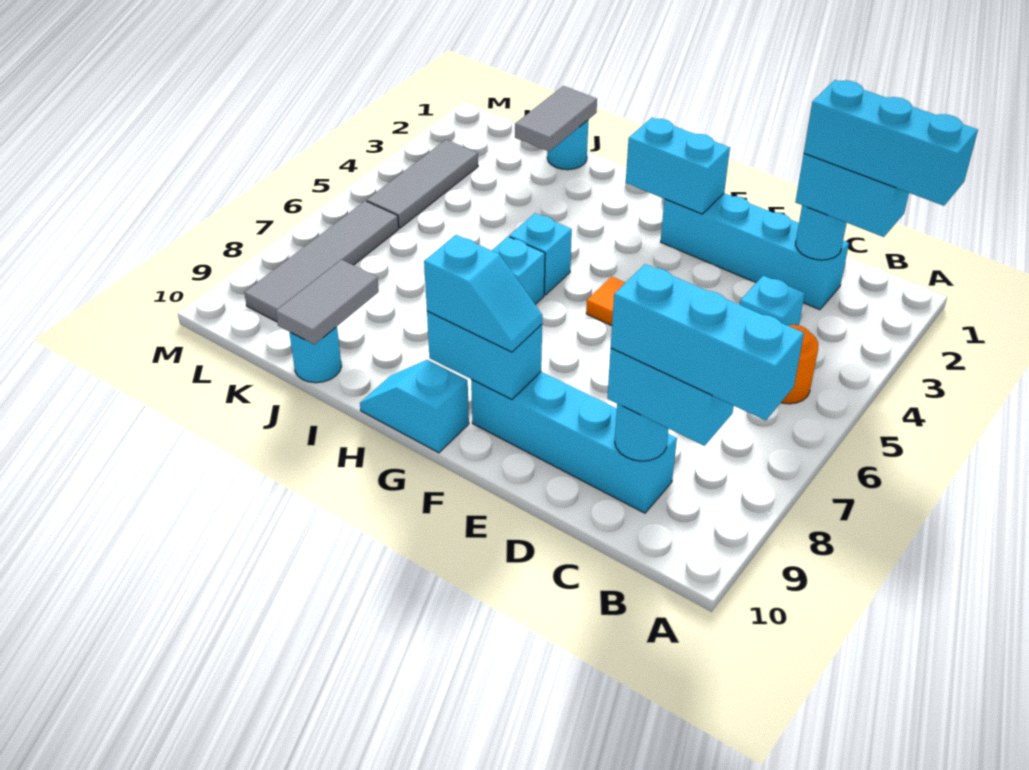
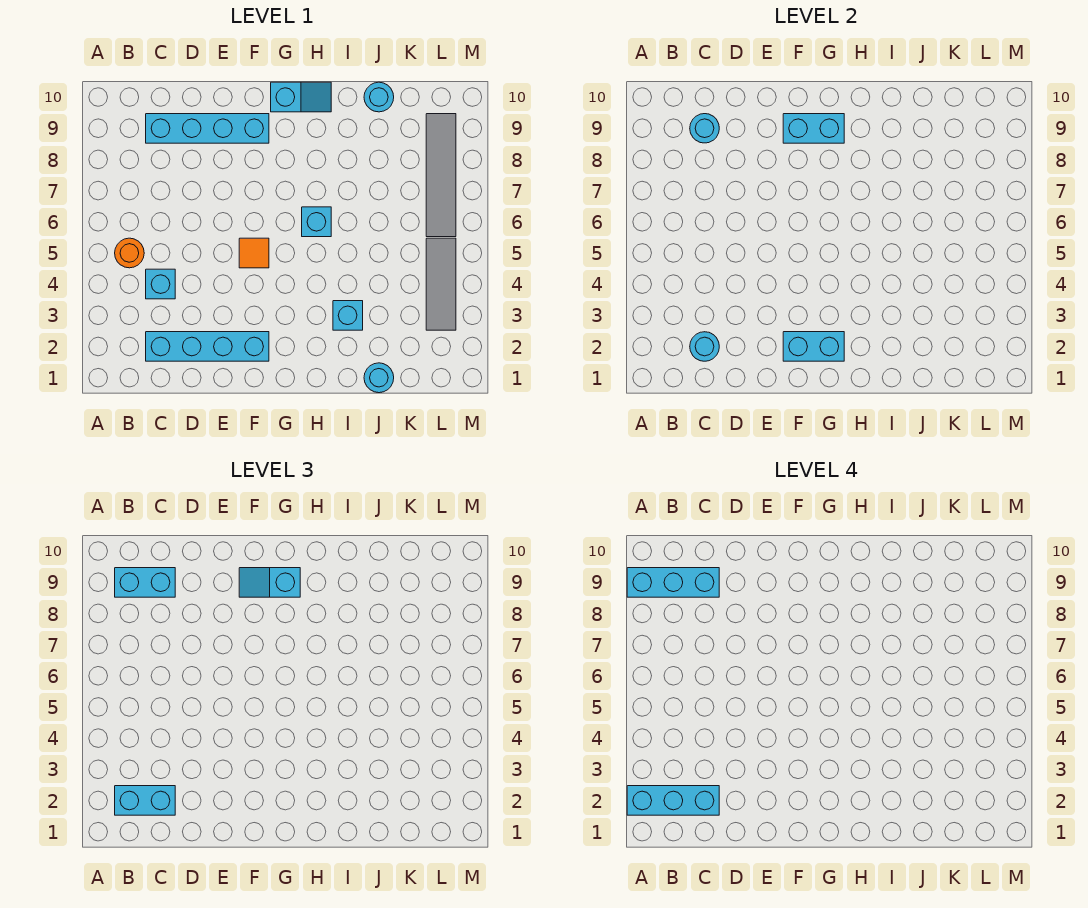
cyan 1x1 brick [509,213,572,295] -> cyan 1x1 brick moved to [333,301,363,330]
grey 1x2 tile [515,86,597,151] -> none
grey 1x2 tile [276,260,379,344] -> none

